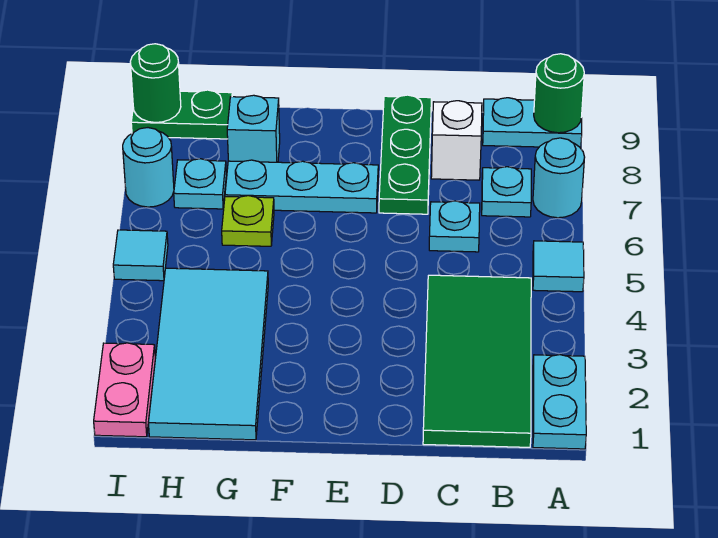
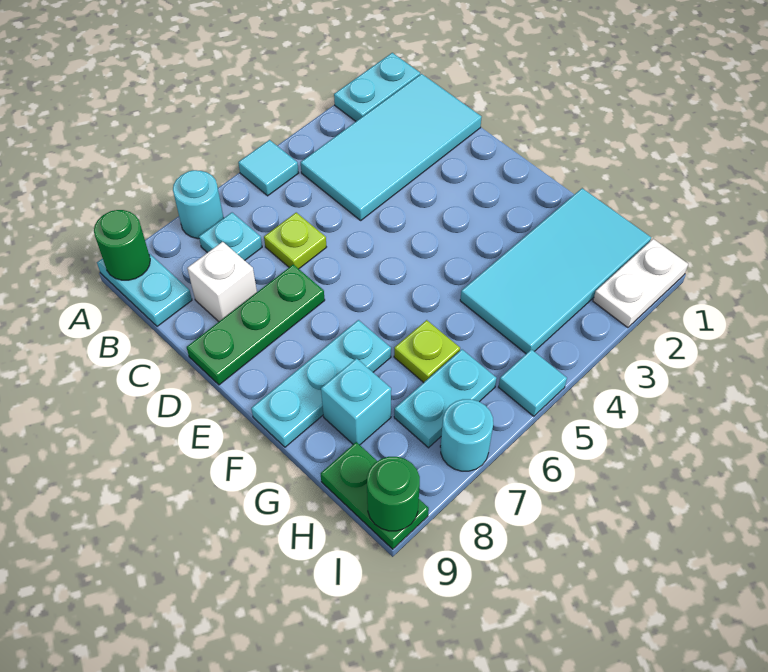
green 2x4 tile [423,275,531,447] -> cyan 2x4 tile [301,74,481,220]
cyan 1x1 plate [429,201,480,252] -> lime 1x1 plate [264,213,326,269]
cyan 1x3 plate [225,160,378,213] -> cyan 1x3 plate turned to [251,320,391,447]
cyan 1x1 plate [174,159,226,209] -> cyan 1x2 plate [394,349,497,448]
pink 1x2 plate [94,343,155,437] -> white 1x2 plate [593,239,688,328]

